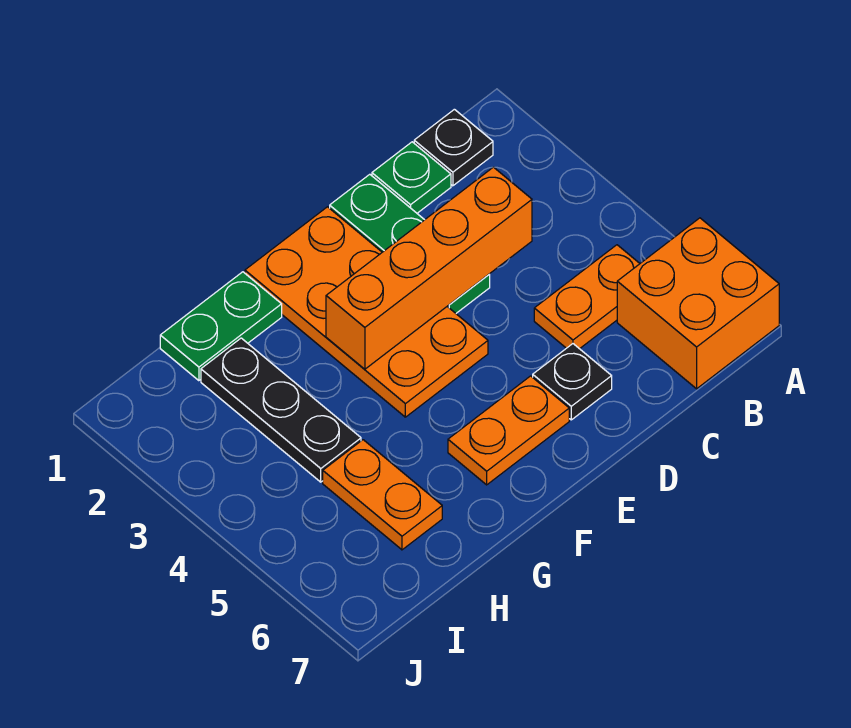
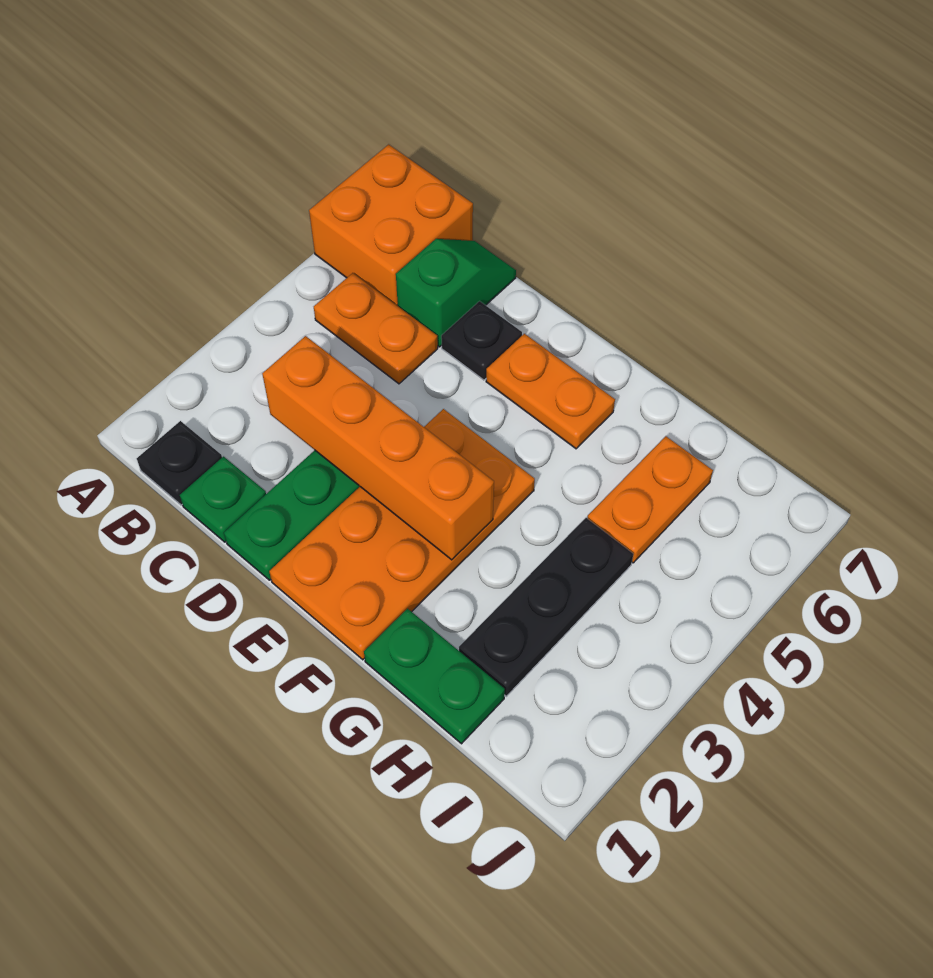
none -> green 1x2 slope [396,239,516,347]

